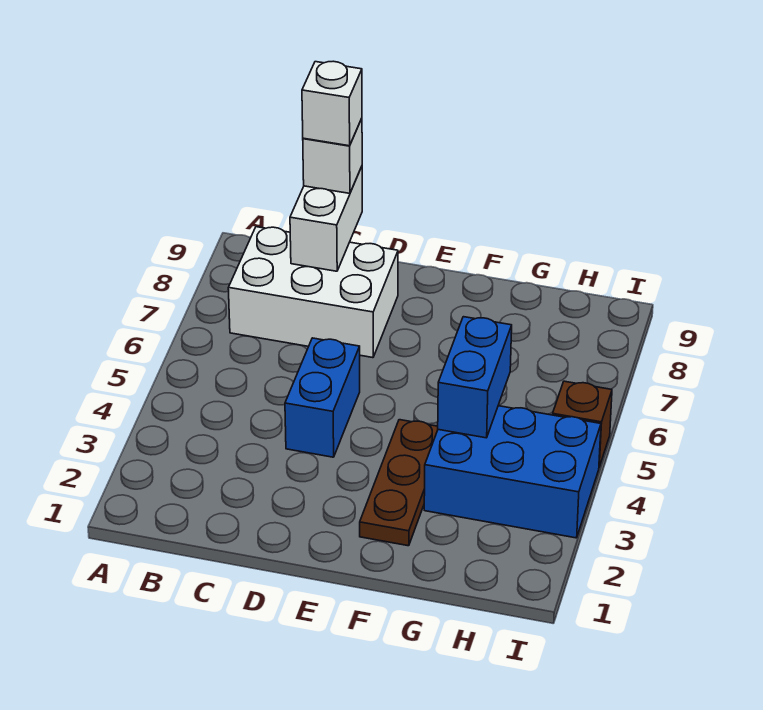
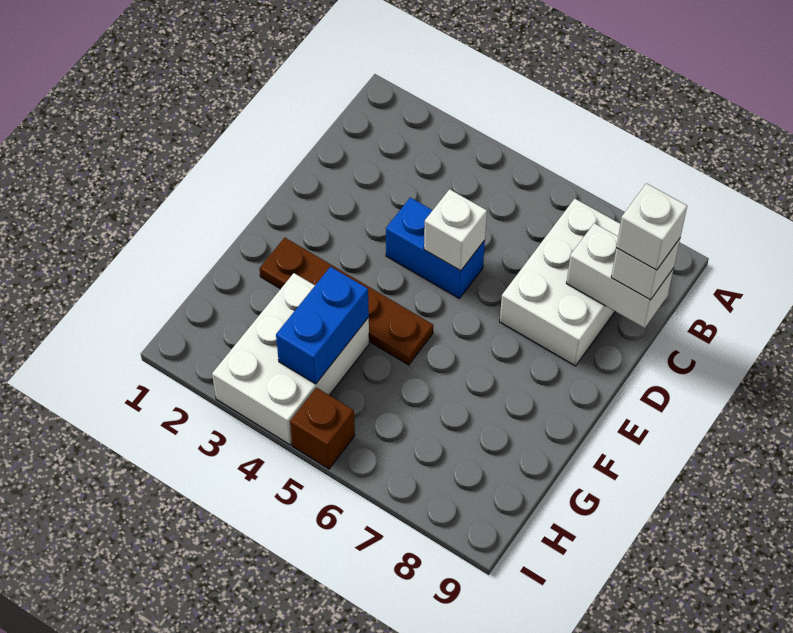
none -> white 1x1 brick [424,189,487,271]
brown 1x3 plate [360,420,438,546] -> brown 1x4 plate [260,238,433,365]
blue 2x3 brick [424,406,601,538] -> white 2x3 brick [212,273,369,445]
blue 1x2 brick [438,317,512,438] -> blue 1x2 brick turned to [276,267,369,384]

